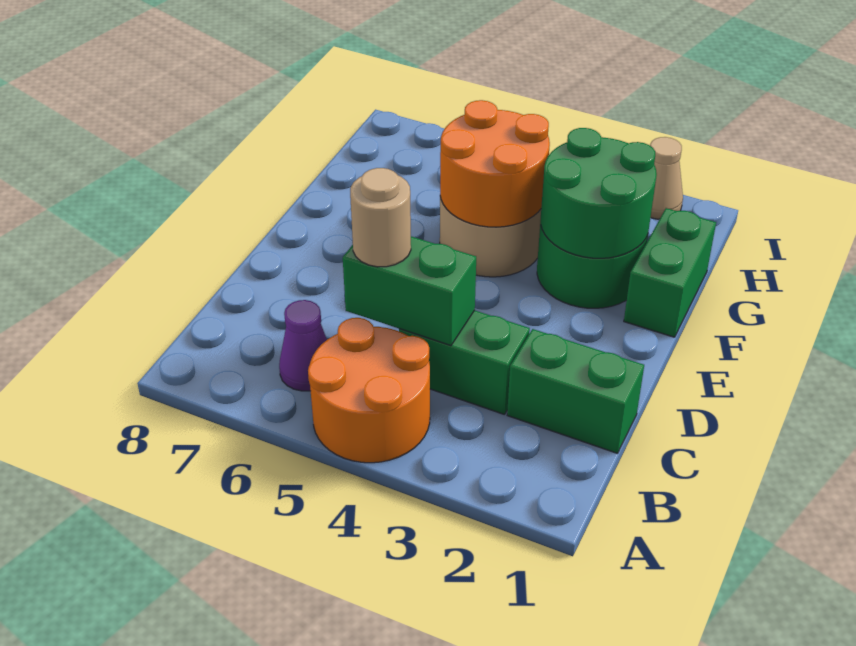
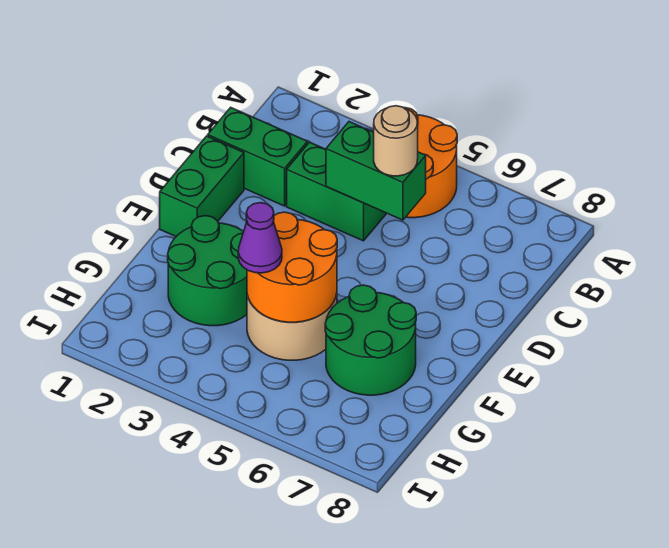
purple 1x1 cone [279,300,327,391] -> purple 1x1 cone moved to [238,203,282,273]
green 1x2 brick [624,208,716,337] -> green 1x2 brick moved to [160,136,244,236]
green 2x2 round brick [541,128,657,258] -> green 2x2 round brick moved to [325,285,416,395]
tan 1x1 cone [650,137,683,219] -> none

